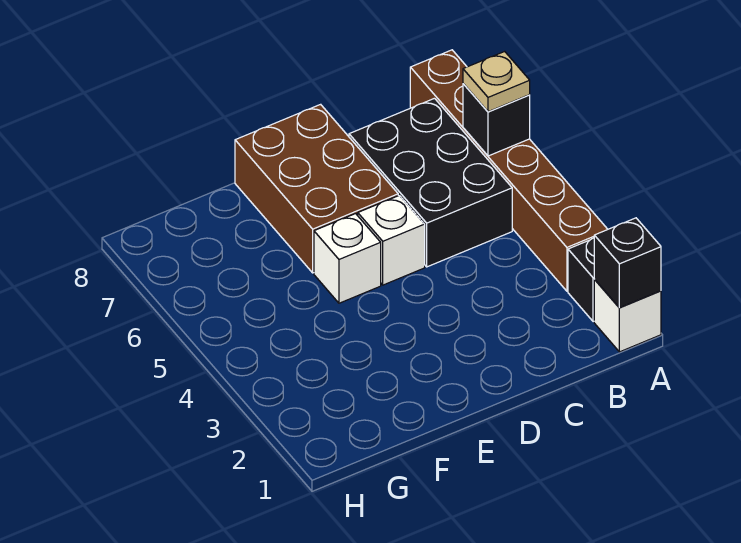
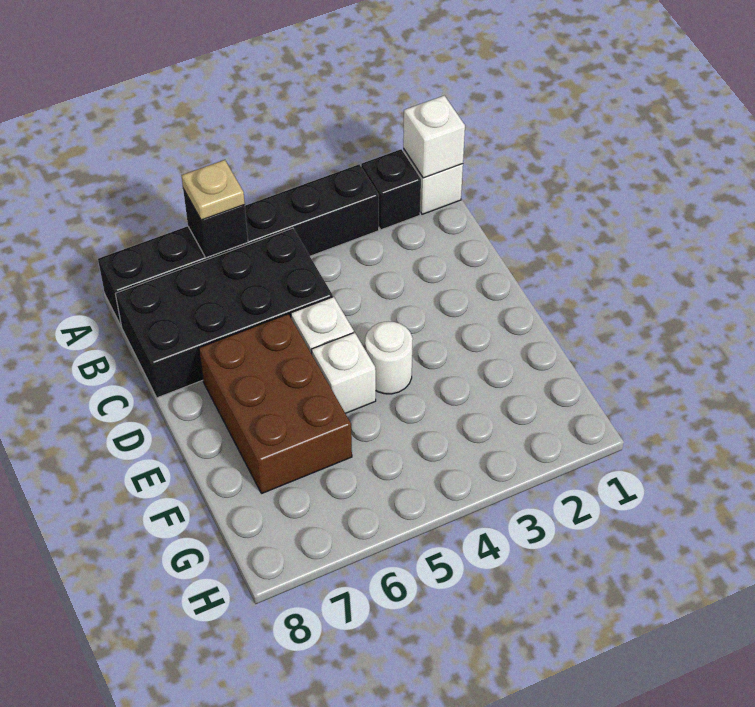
black 1x1 brick [594,218,661,308] -> white 1x1 brick [403,96,465,178]
brown 1x6 brick [410,50,608,291] -> black 1x6 brick [98,165,379,325]
black 2x3 brick [349,98,512,267] -> black 2x4 brick [115,228,333,398]
brown 2x3 brick [235,104,398,273] -> brown 2x3 brick turned to [199,314,352,493]
none -> white 1x1 round brick [365,322,413,394]

